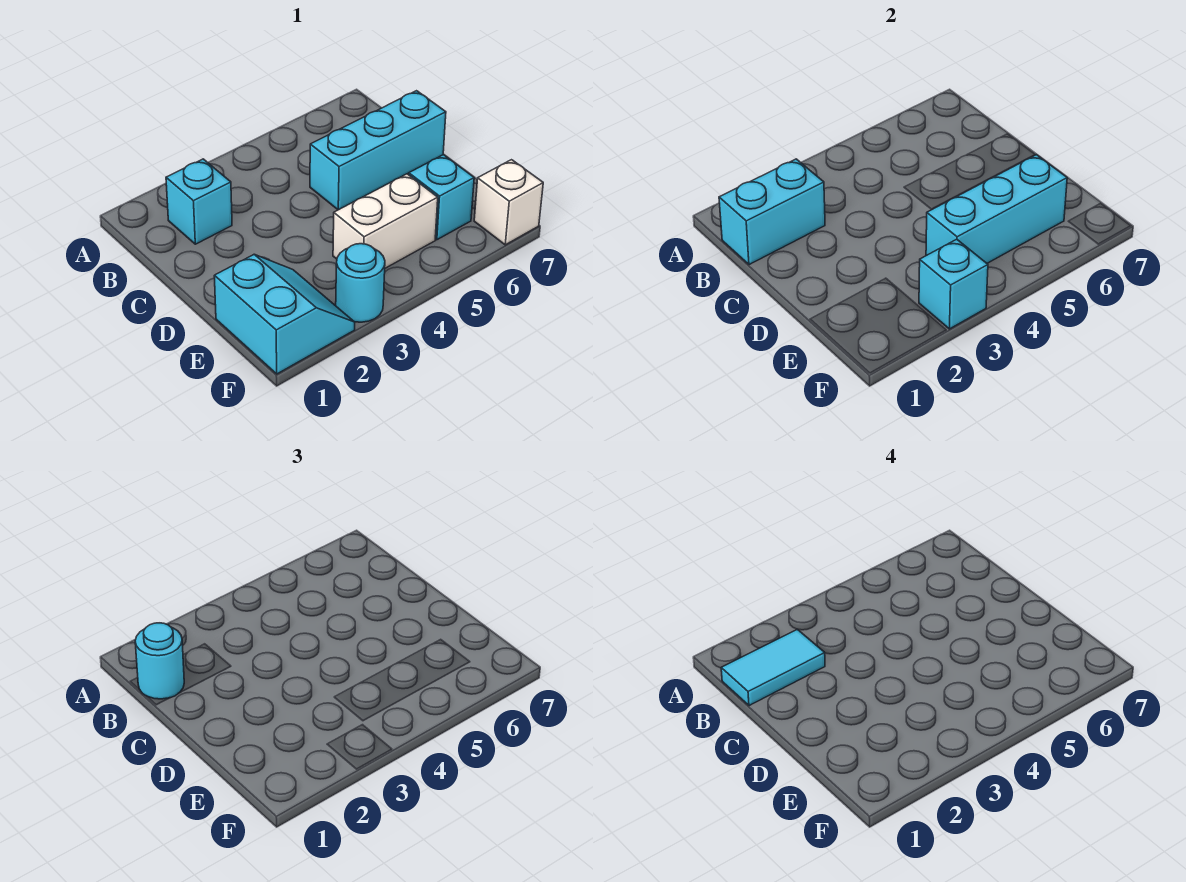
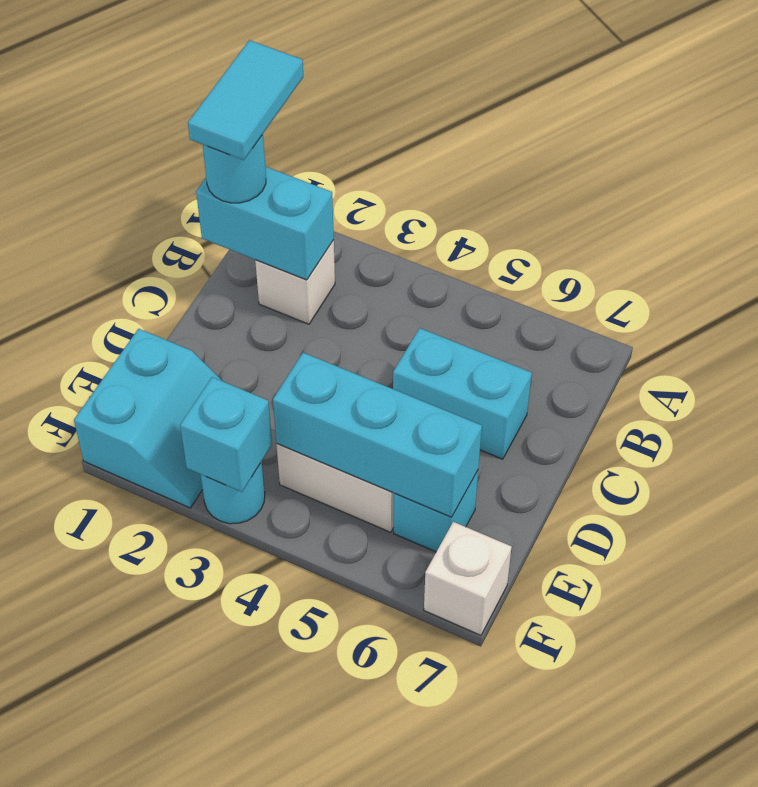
cyan 1x2 tile [721,629,825,706] -> cyan 1x2 tile turned to [188,40,303,160]
cyan 1x1 brick [166,159,232,244] -> white 1x1 brick [255,240,335,324]
cyan 1x3 brick [310,91,446,210] -> cyan 1x2 brick [393,328,532,459]

